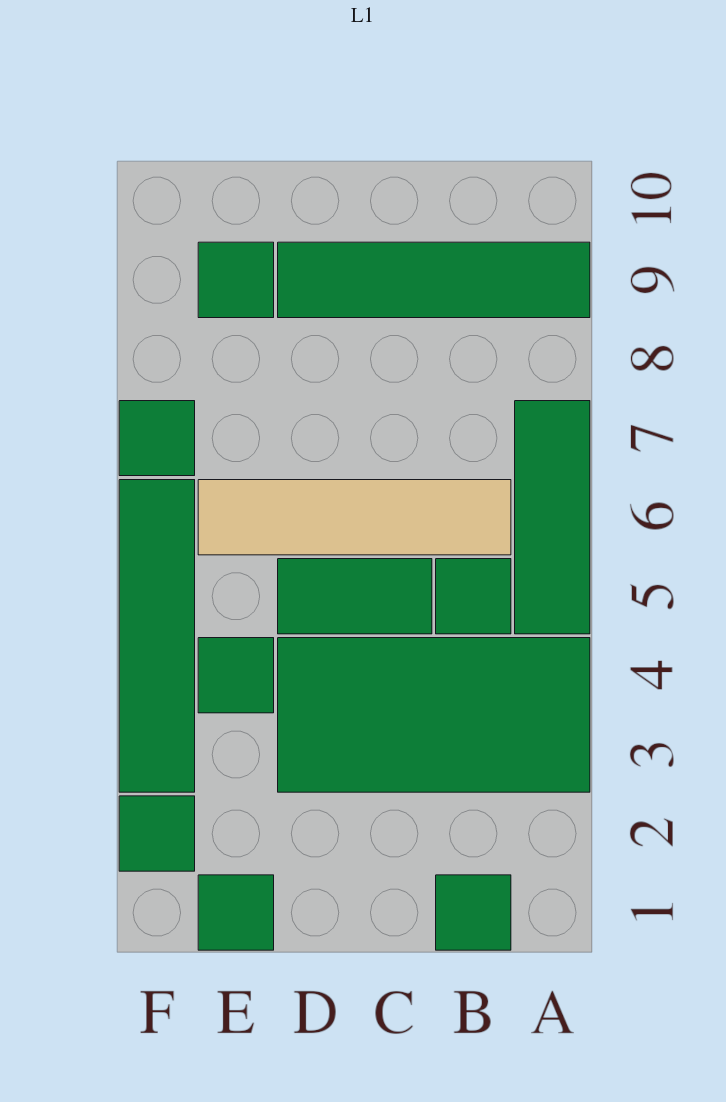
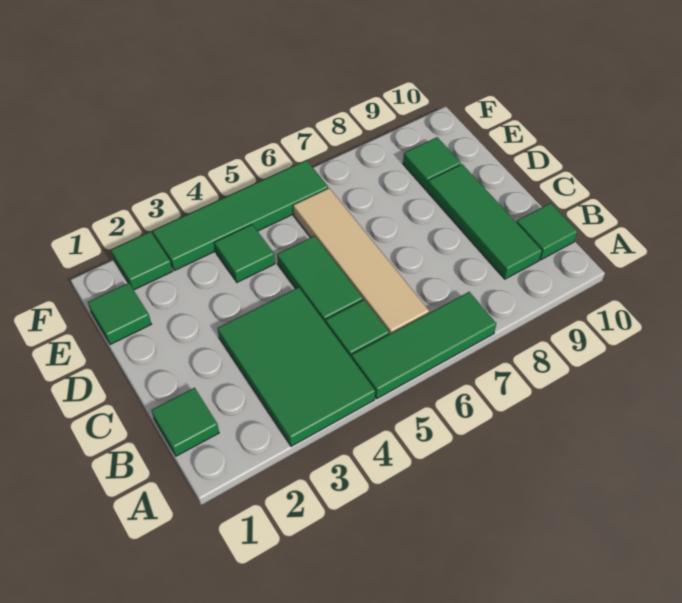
green 2x4 tile [278,638,590,792] -> green 2x3 tile [218,287,375,446]
green 1x4 tile [278,242,590,318] -> green 1x3 tile [427,164,542,279]
green 1x1 tile [119,401,195,476] -> green 1x1 tile moved to [516,203,578,260]

